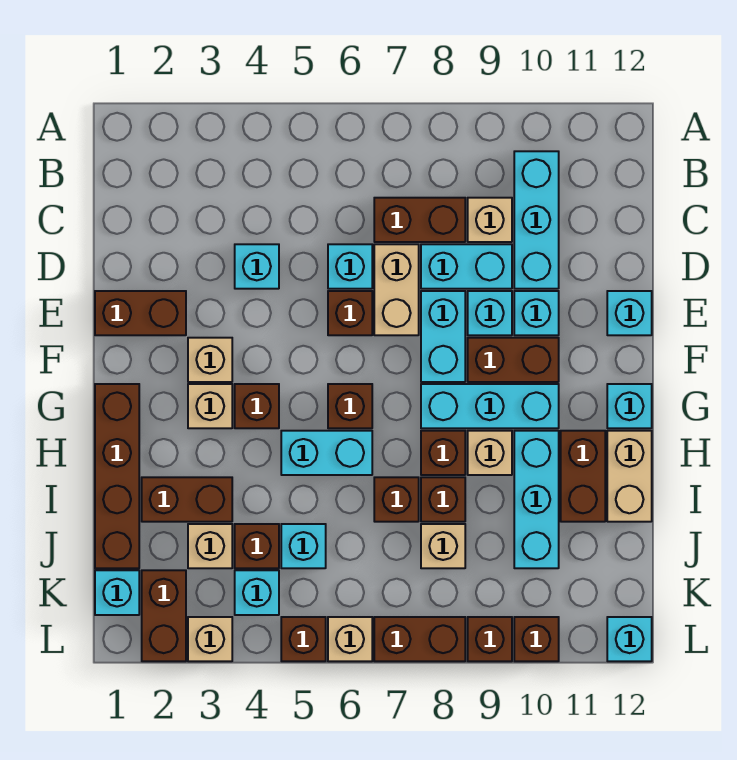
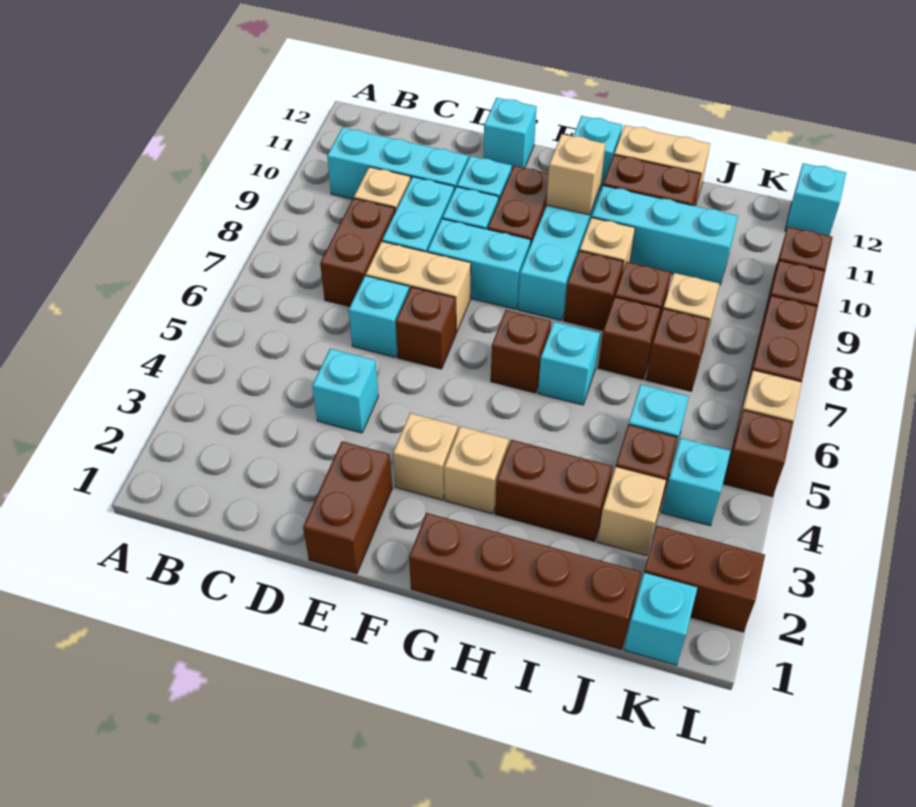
brown 1x1 brick [235,384,279,428] -> brown 1x1 brick moved to [646,308,710,391]
cyan 1x2 brick [281,431,372,475] -> cyan 1x1 brick [538,322,600,405]
brown 1x2 brick [142,477,232,522] -> brown 1x2 brick turned to [495,440,613,541]
tan 1x1 brick [188,617,232,661] -> tan 1x1 brick moved to [546,134,605,215]

